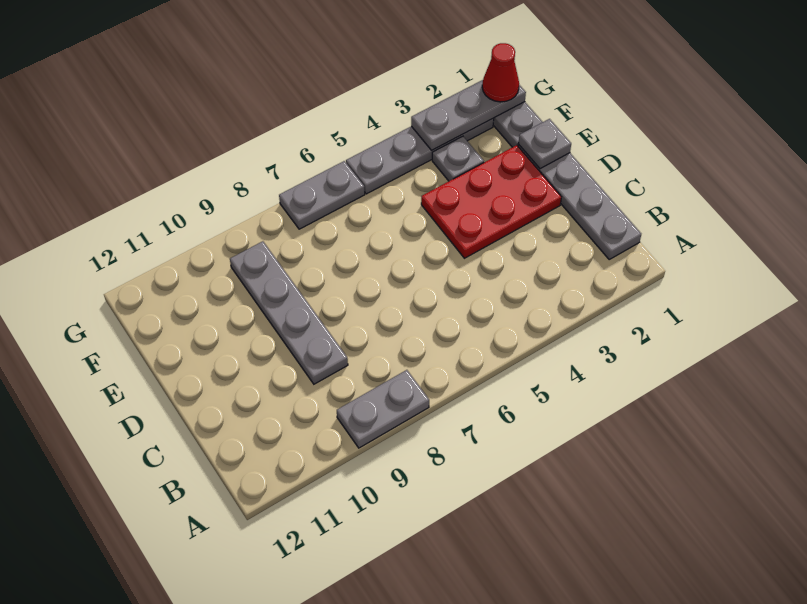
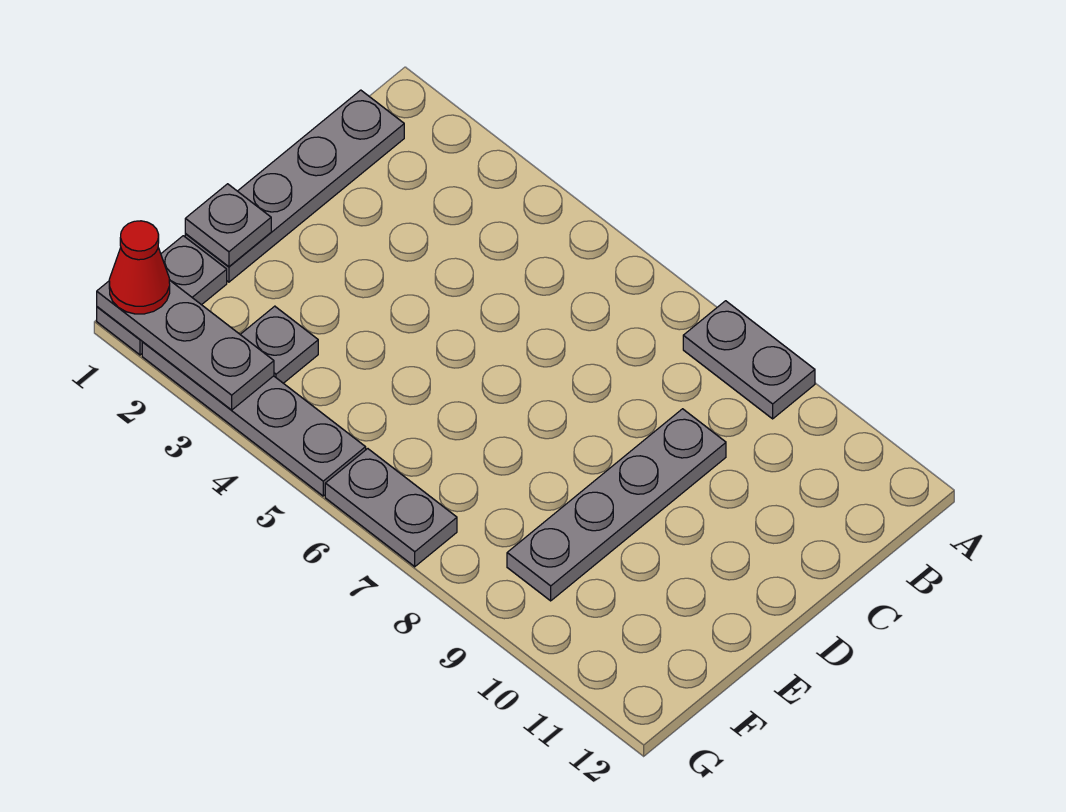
red 2x3 plate [421,145,561,258] -> none

